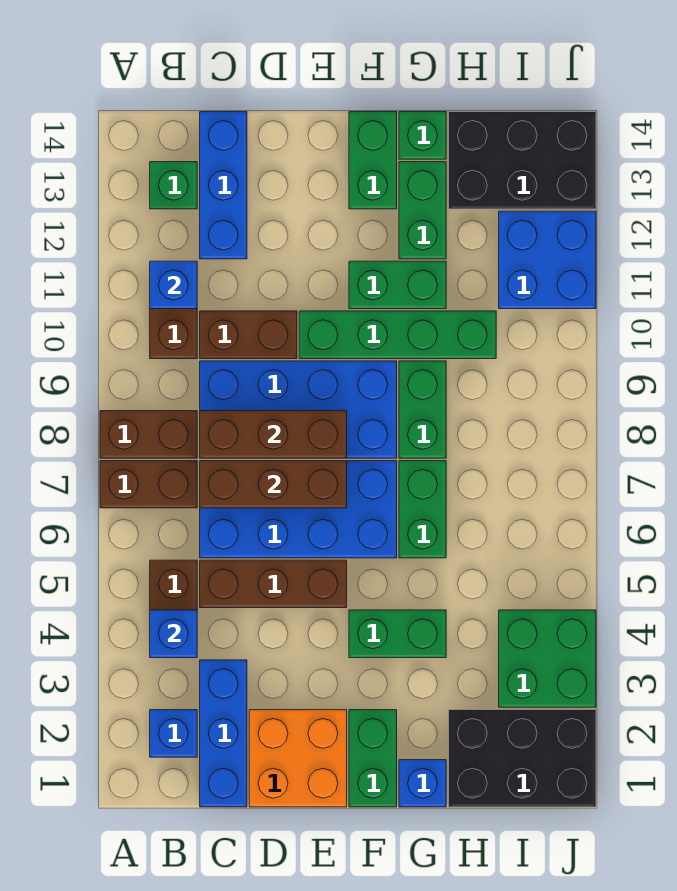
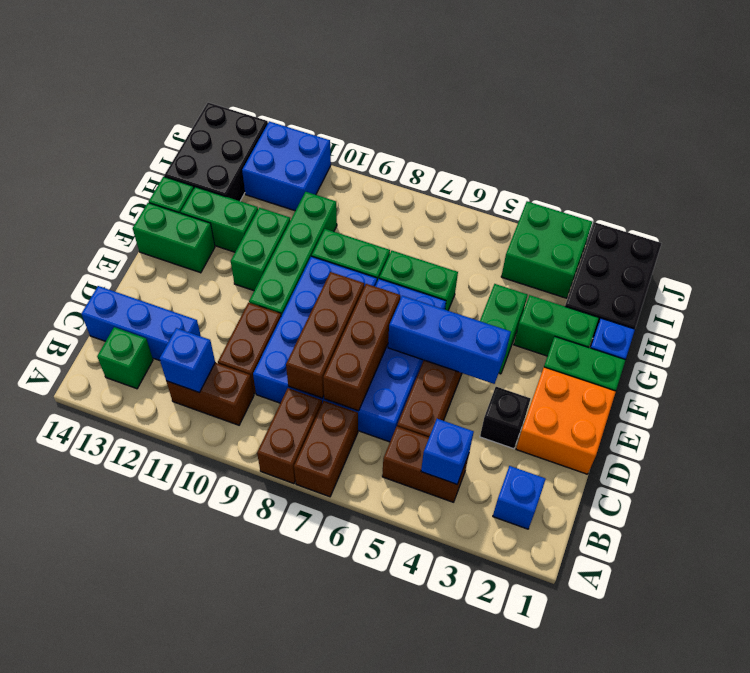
blue 1x3 brick [200,660,247,807] -> blue 1x3 brick moved to [388,296,511,384]
none -> black 1x1 brick [480,387,531,449]
none -> green 1x2 brick [514,295,599,356]

